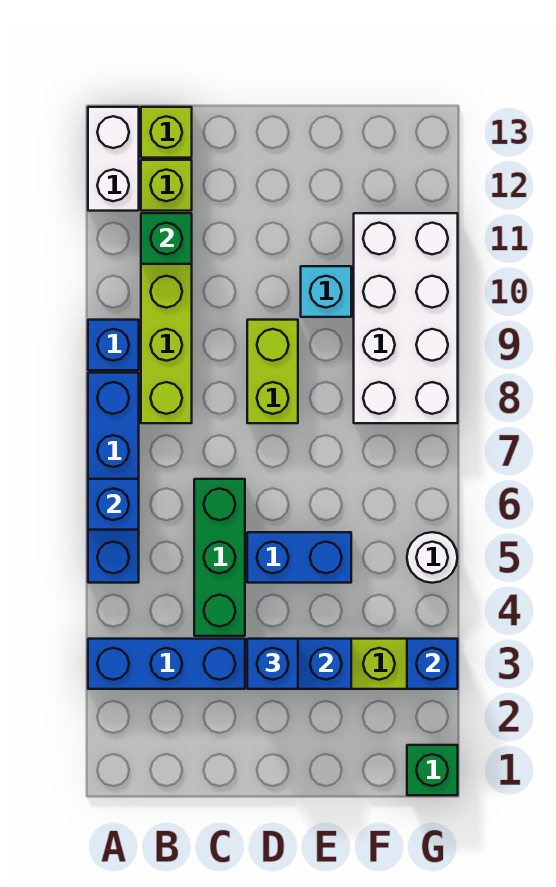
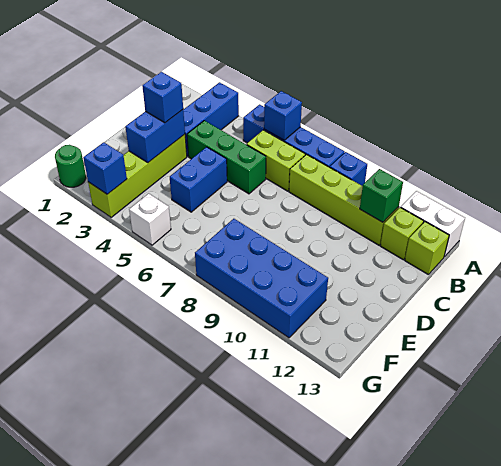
lime 1x2 brick [247,320,298,423] -> lime 1x2 brick moved to [247,130,305,191]
cyan 1x1 brick [301,266,351,317] -> none
white 2x4 brick [354,213,458,423] -> blue 2x4 brick [195,219,328,338]
green 1x1 brick [407,745,458,795] -> green 1x1 round brick [55,145,86,187]
white 1x1 round brick [407,532,457,583] -> white 1x1 brick [129,193,171,245]

